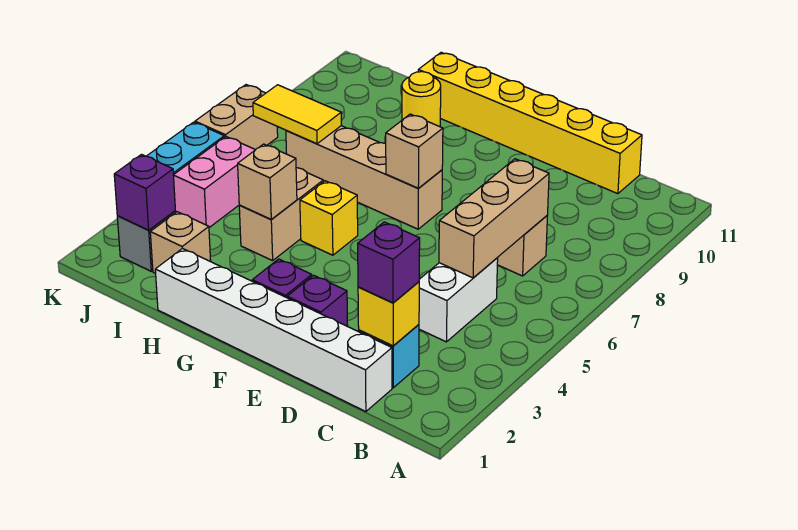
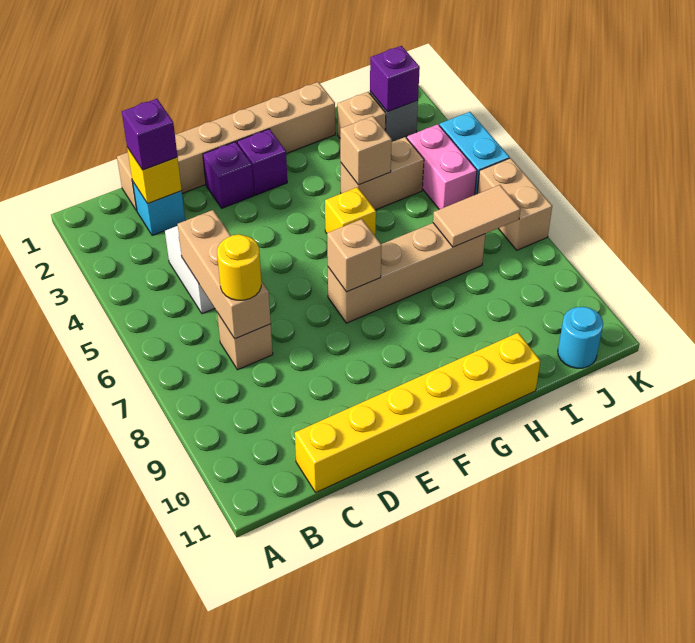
white 1x6 brick [155,248,392,412] -> tan 1x6 brick [117,82,335,211]
tan 1x2 brick [239,168,323,261] -> tan 1x2 brick turned to [341,137,424,210]
yellow 1x1 round brick [402,72,441,127] -> yellow 1x1 round brick moved to [217,234,261,300]
yellow 1x2 tile [253,85,341,144] -> tan 1x2 tile [433,185,520,247]
none -> cyan 1x1 round brick [558,307,603,368]

